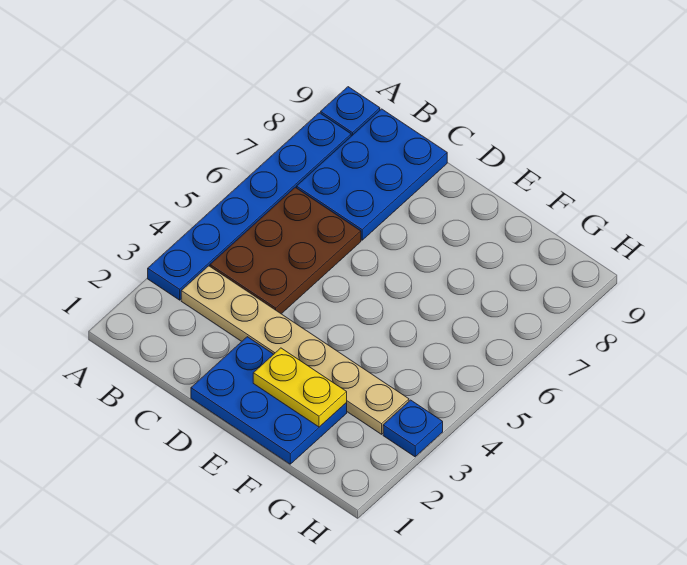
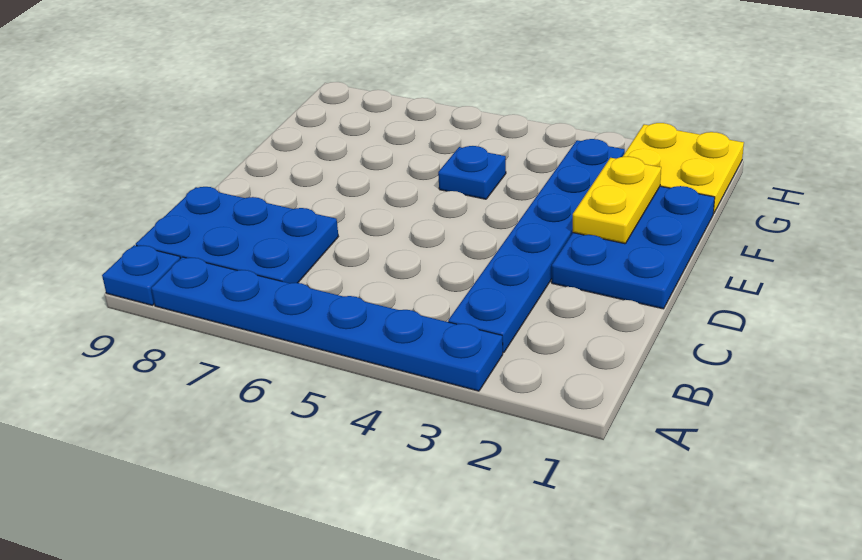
tan 1x6 plate [181,266,409,434] -> blue 1x6 plate [448,139,625,353]
brown 2x3 plate [210,187,361,314] -> none
none -> yellow 2x2 plate [623,123,744,214]
blue 1x1 plate [383,400,443,457] -> blue 1x1 plate moved to [438,146,506,199]

